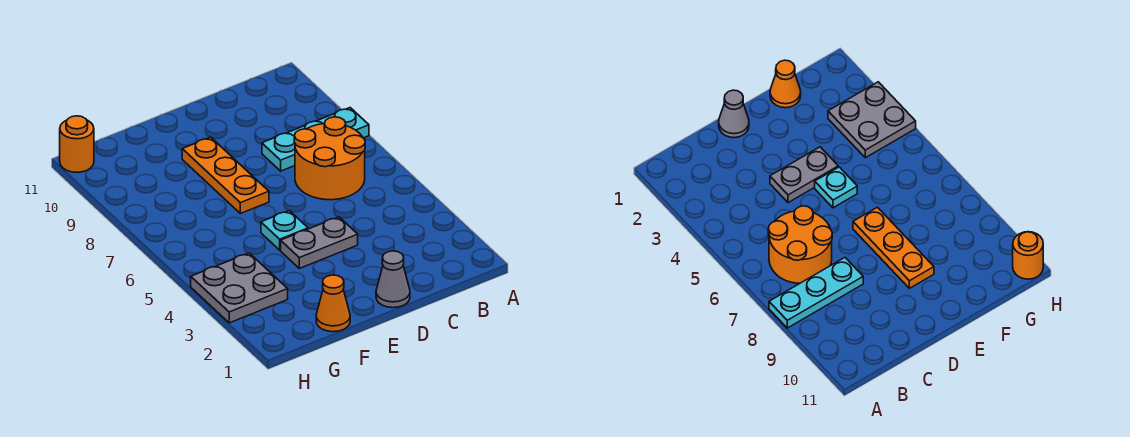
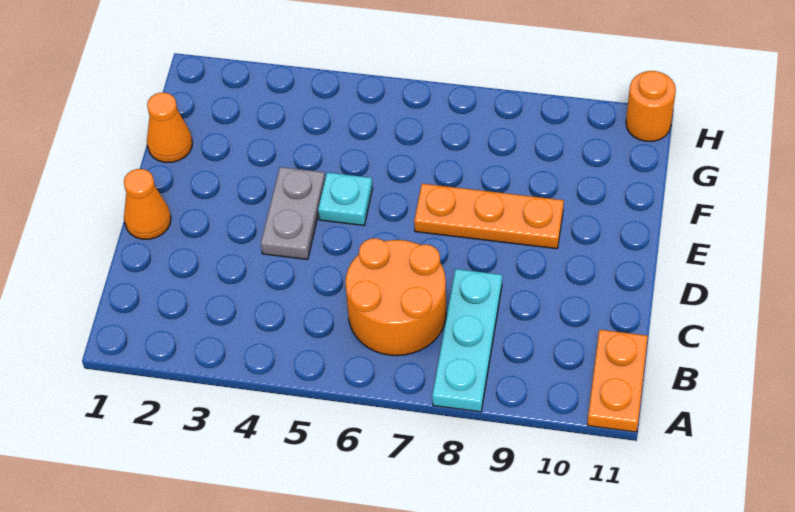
none -> orange 1x2 plate [587,330,648,432]
grey 1x1 cone [376,251,410,308] -> orange 1x1 cone [124,169,171,239]
grey 2x2 plate [191,253,288,323] -> none

